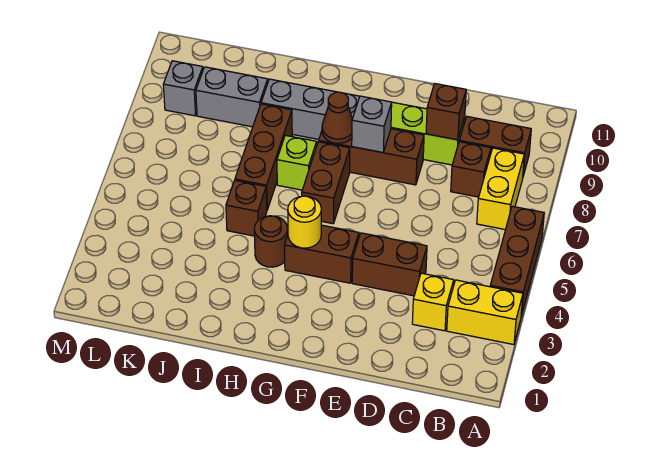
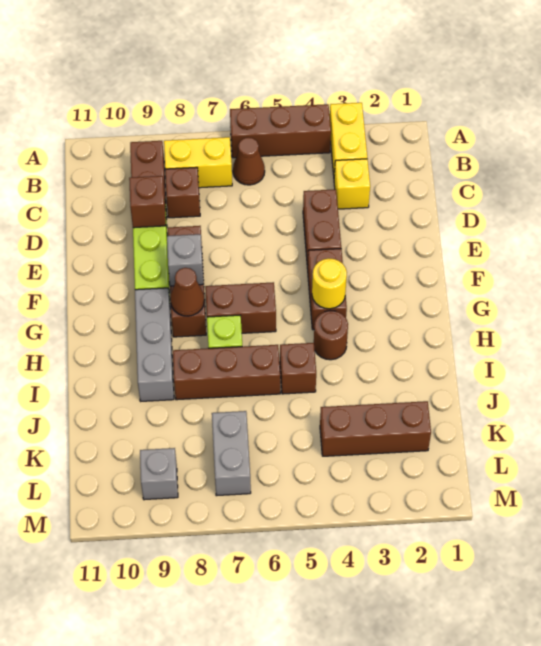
none -> brown 1x1 cone [233,137,265,185]
grey 1x2 brick [196,67,268,127] -> grey 1x2 brick moved to [212,411,251,496]
none -> brown 1x3 brick [320,401,431,456]

